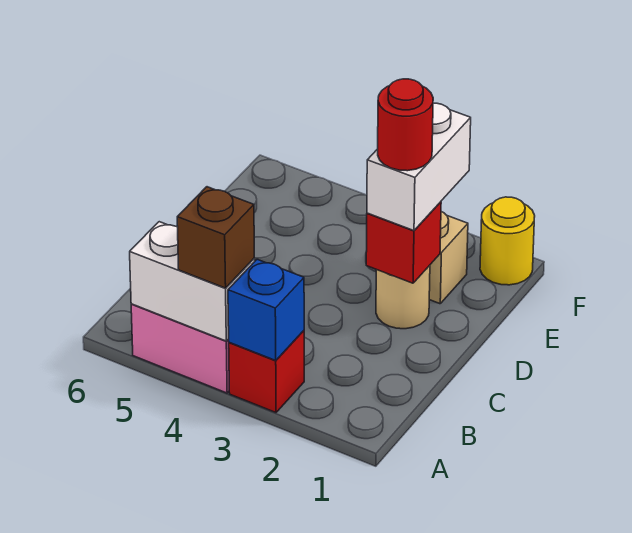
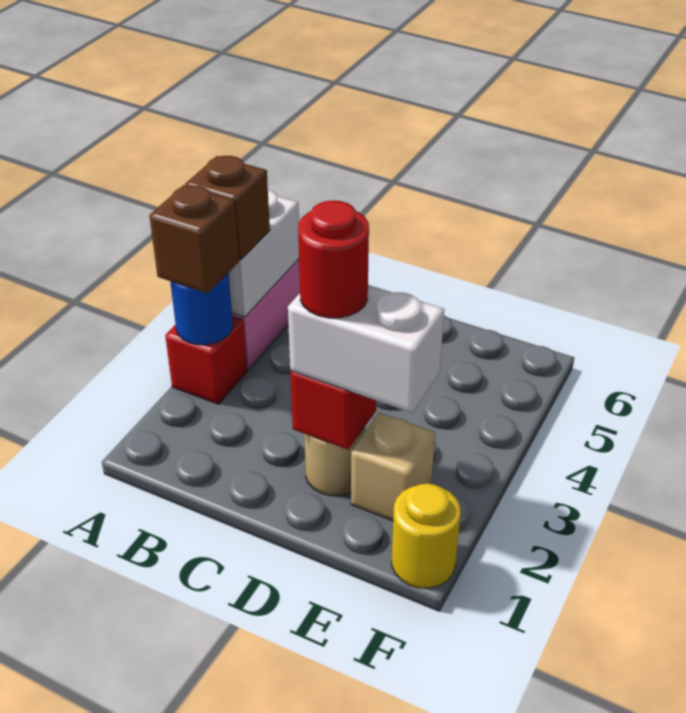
blue 1x1 brick [228,259,304,360] -> blue 1x1 round brick [170,273,233,345]
none -> brown 1x1 brick [149,185,239,293]

